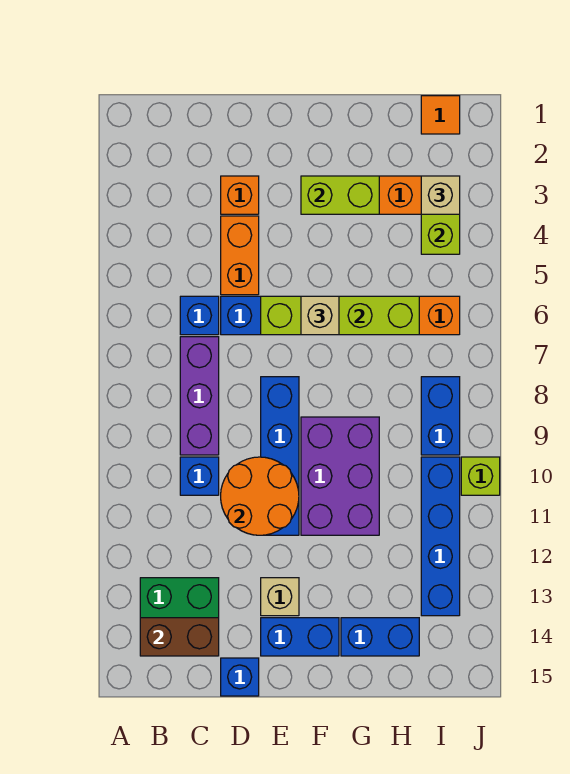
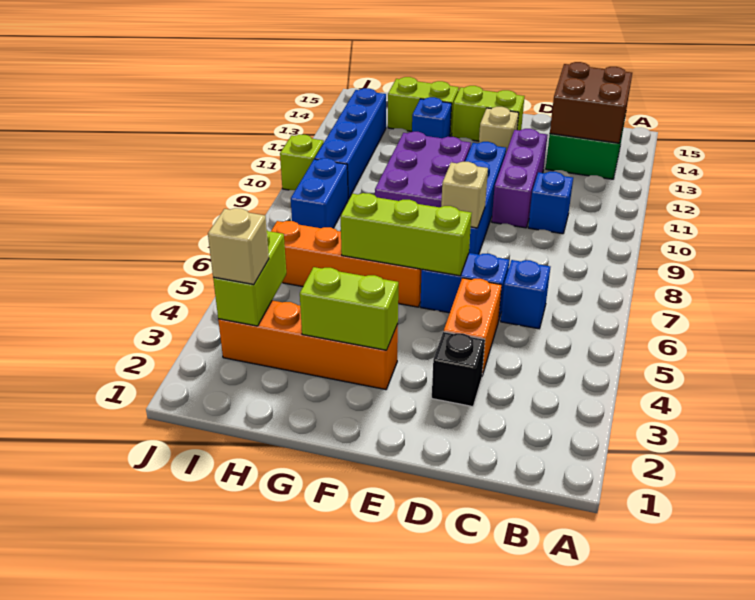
brown 1x2 brick [140,618,219,656] -> brown 2x2 brick [550,62,632,143]
purple 1x3 brick [180,337,219,455] -> purple 1x3 brick moved to [492,129,548,228]
orange 1x1 brick [221,176,259,214] -> black 1x1 brick [432,332,485,407]
orange 2x2 round brick [221,457,299,535] -> none
blue 1x1 brick [221,658,259,696] -> blue 1x1 brick moved to [412,97,452,138]
lime 1x4 brick [261,296,419,335] -> lime 1x3 brick [341,193,472,276]
blue 1x2 brick [261,618,339,656] -> lime 1x2 brick [452,86,525,141]
tan 1x1 brick [301,296,339,335] -> tan 1x1 brick moved to [441,162,488,228]
blue 1x2 brick [341,618,419,656] -> lime 1x2 brick [388,77,459,136]
orange 1x1 tile [421,96,460,134] -> none

